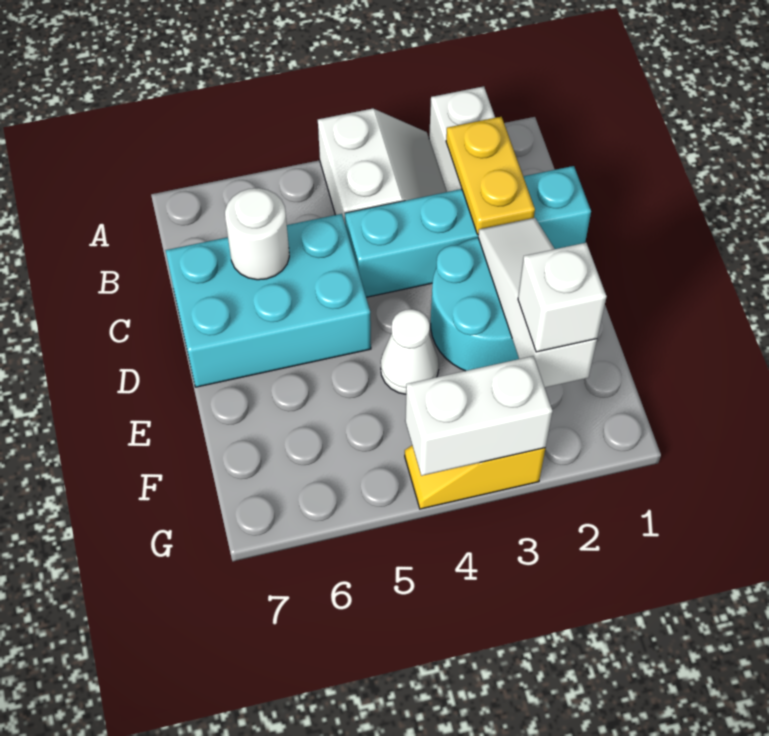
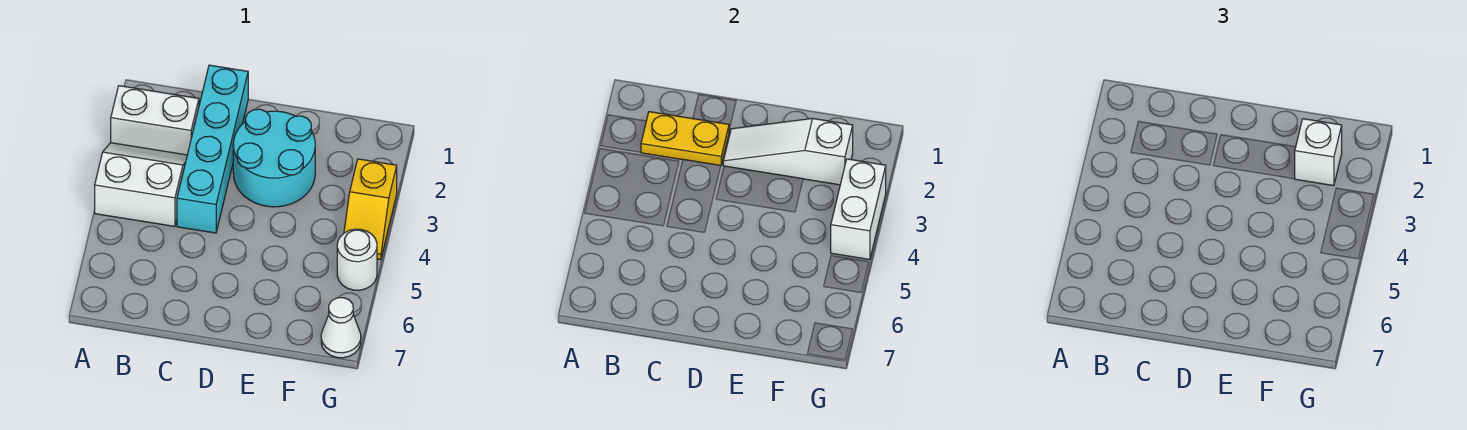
cyan 2x3 brick [165,214,371,387] -> none
white 1x1 round brick [225,188,289,280] -> white 1x1 round brick moved to [337,229,377,290]
white 1x1 cone [381,309,439,394] -> white 1x1 cone moved to [321,298,361,358]

